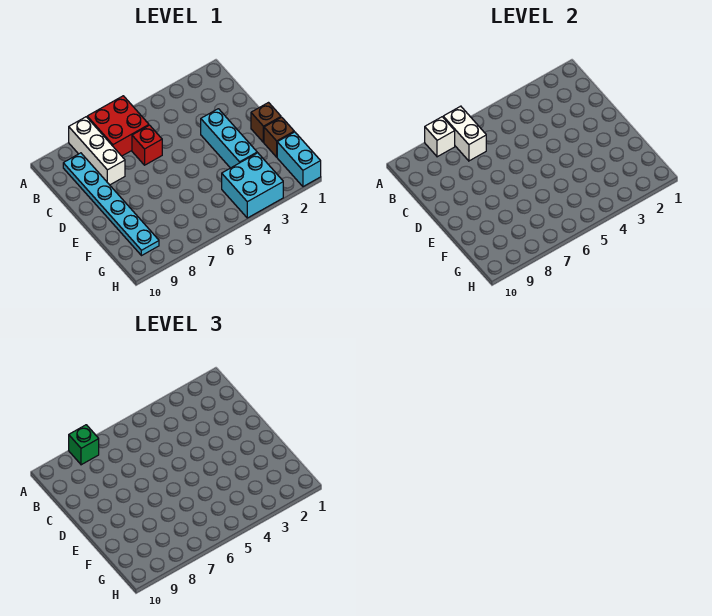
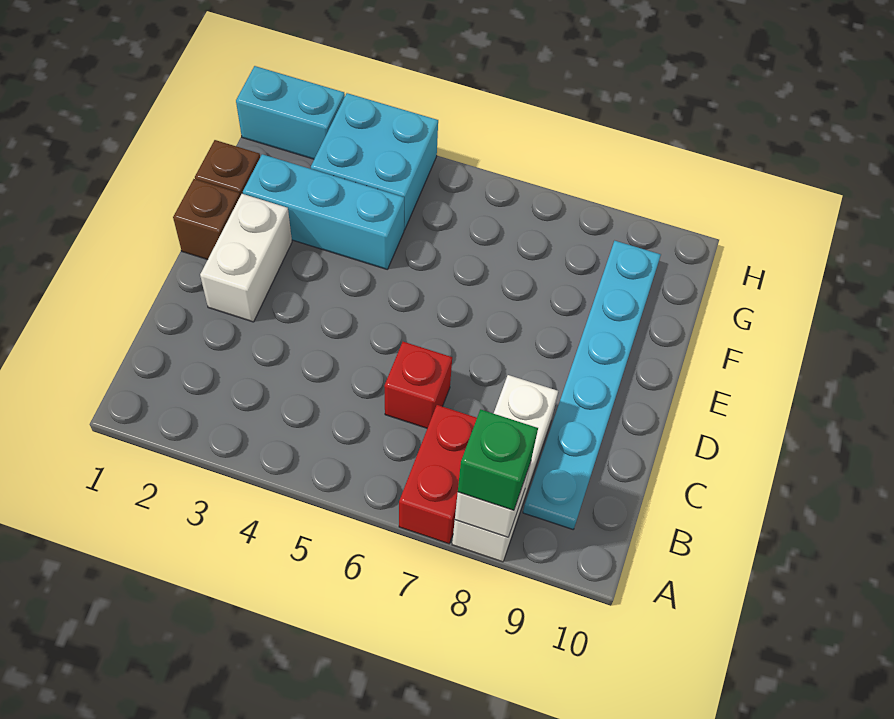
red 2x2 brick [87,96,149,156] -> red 1x2 brick [399,405,477,544]
white 1x2 brick [443,106,486,161] -> white 1x2 brick moved to [200,194,292,322]
cyan 1x3 brick [201,109,257,168] -> cyan 1x3 brick turned to [243,154,404,269]
cyan 1x2 brick [277,132,321,187] -> cyan 1x2 brick turned to [236,66,345,159]

